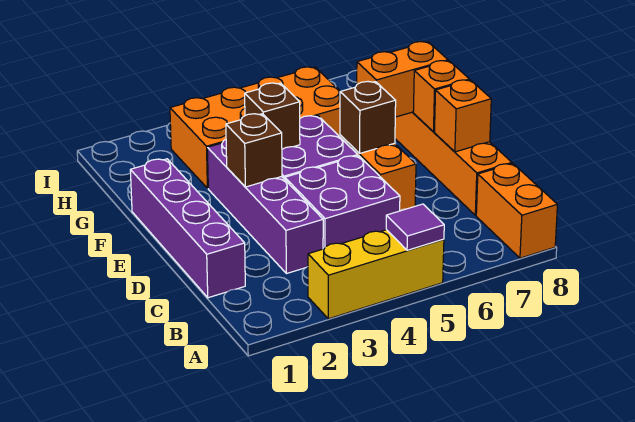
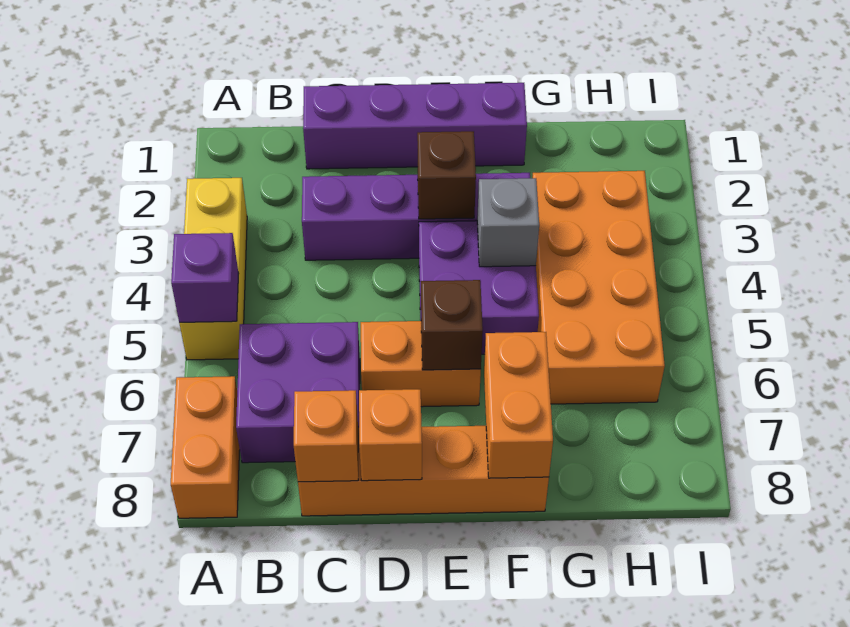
purple 1x1 tile [386,204,444,250] -> purple 1x1 brick [171,233,239,322]
orange 1x2 brick [476,164,557,258] -> orange 1x2 brick turned to [171,376,240,518]
purple 2x2 brick [285,156,400,249] -> purple 2x2 brick moved to [236,322,360,463]
orange 1x1 brick [413,61,469,132] -> orange 1x1 brick moved to [294,390,358,482]
brown 1x1 brick [245,83,300,149] -> grey 1x1 brick [477,178,539,267]

